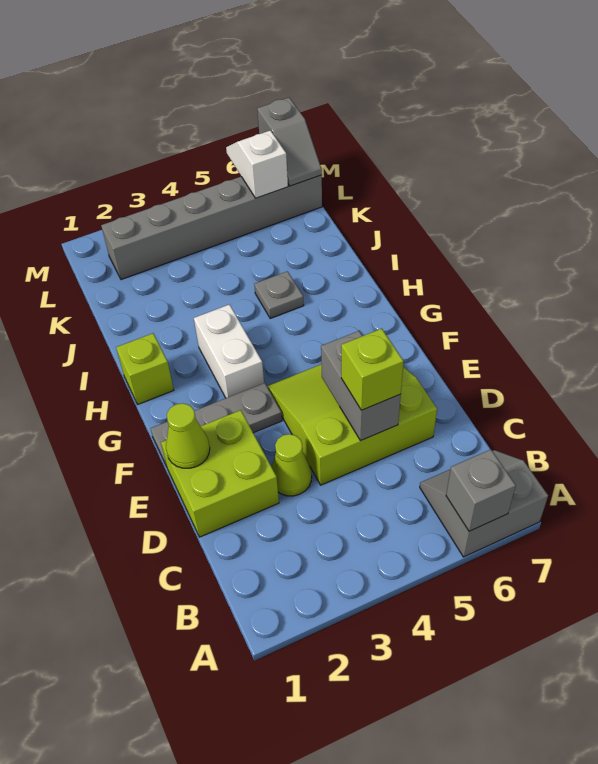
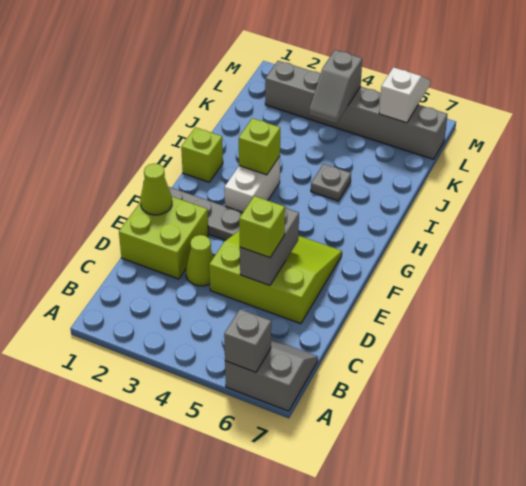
none -> lime 1x1 brick [239,118,280,175]
grey 1x2 slope [257,98,322,186] -> grey 1x2 slope moved to [309,50,362,123]

